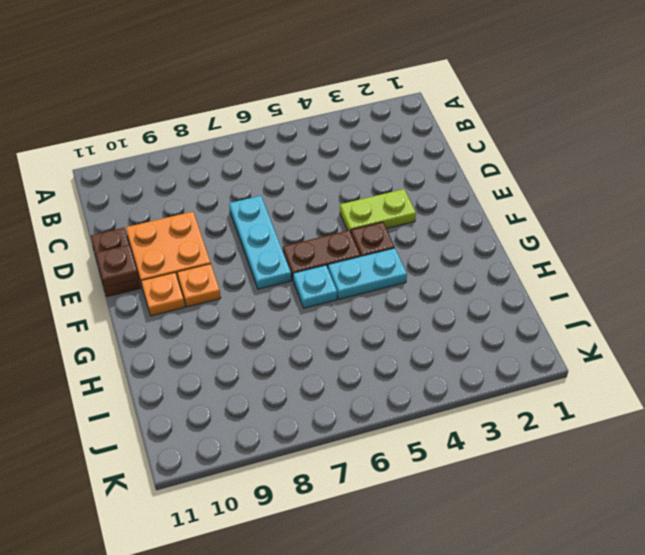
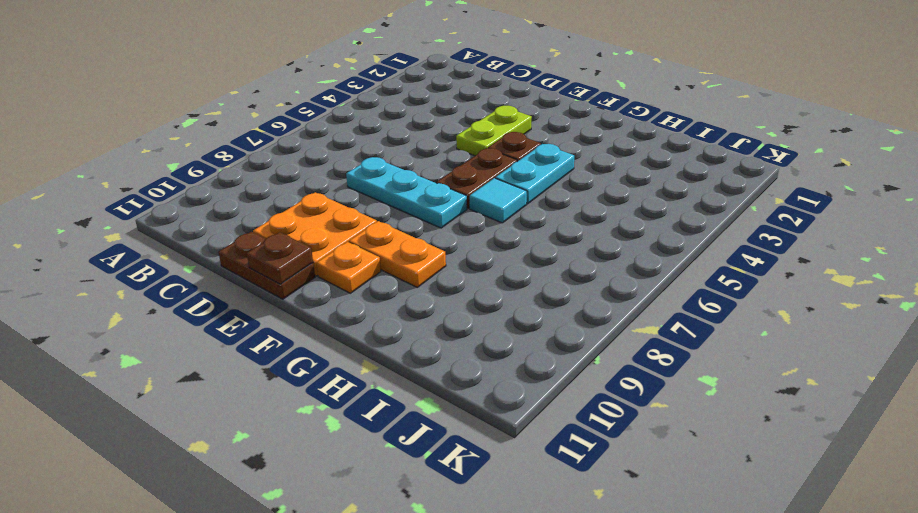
orange 1x1 plate [177,264,221,307] -> orange 1x2 plate [349,221,446,287]
cyan 1x1 plate [293,265,337,308] -> cyan 1x1 tile [470,178,527,223]

